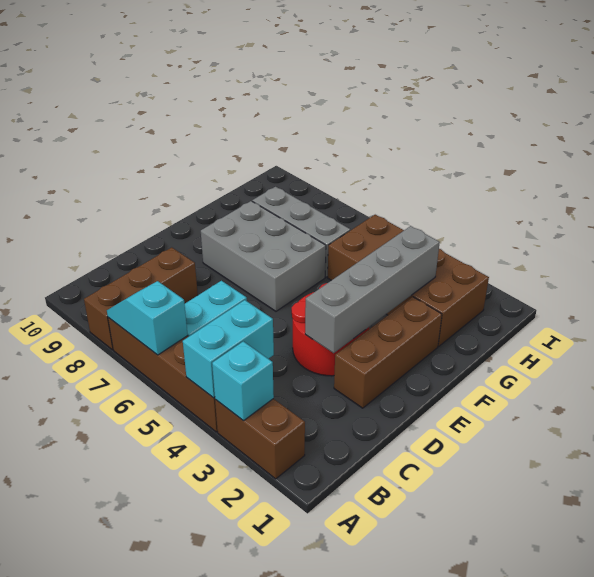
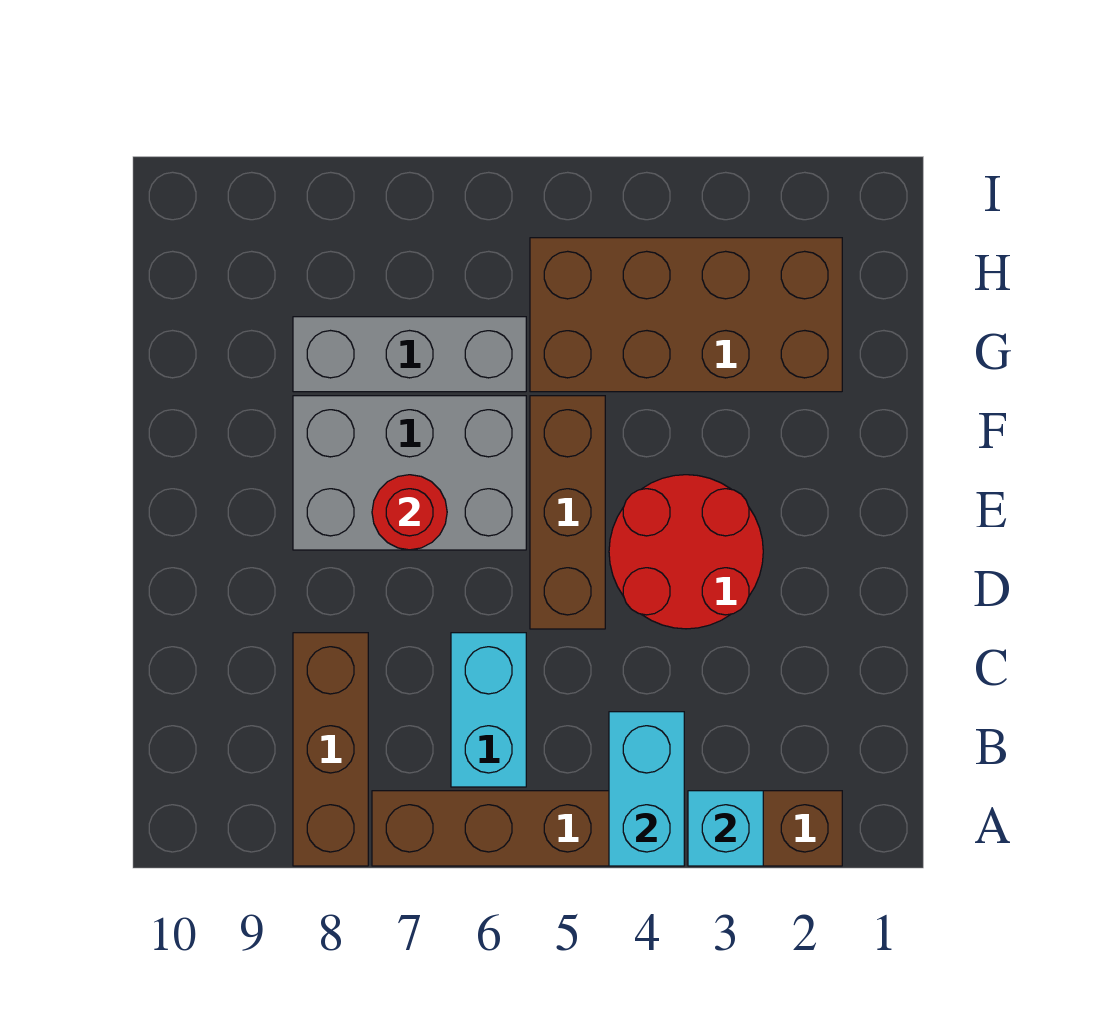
cyan 1x2 slope [107,281,188,355] -> none
brown 1x3 brick [334,297,442,408] -> brown 1x3 brick moved to [530,396,605,629]
grey 1x4 brick [305,226,440,353] -> none
none -> red 1x1 round brick [372,475,447,550]

